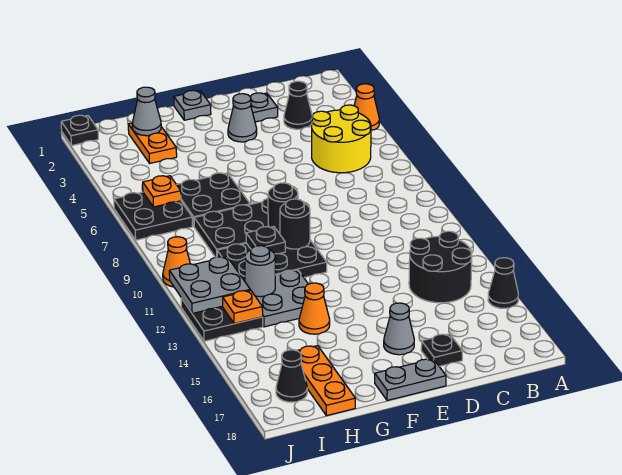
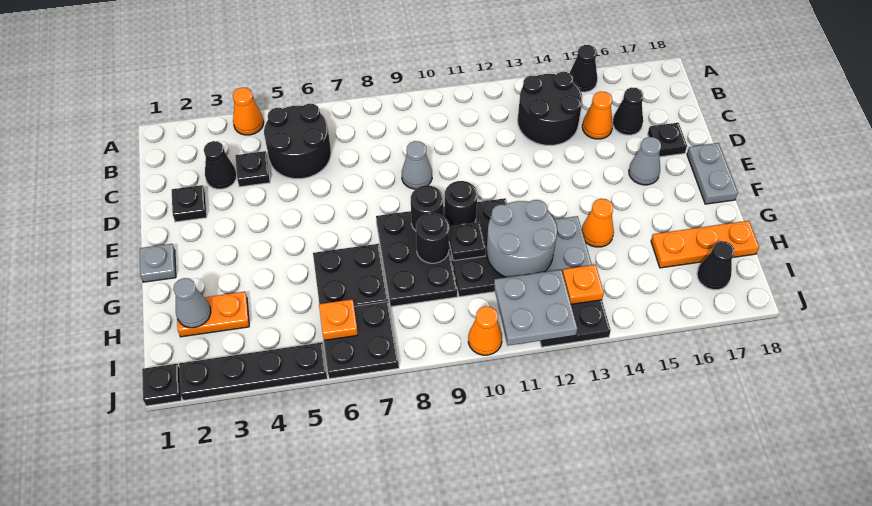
yellow 2x2 round brick [312,105,371,173] -> black 2x2 round brick [264,104,331,179]
none -> black 1x1 plate [235,151,270,187]
none -> orange 1x1 cone [582,92,613,139]
none -> black 1x1 cone [613,87,643,135]
grey 1x1 plate [250,93,278,122] -> black 1x1 plate [172,185,207,222]
grey 1x1 cone [228,94,257,142] -> grey 1x1 cone moved to [402,141,432,189]
none -> black 1x1 round brick [416,213,449,263]
grey 1x1 round brick [245,246,275,297] -> grey 2x2 round brick [486,200,557,277]
none -> black 1x4 plate [179,343,327,400]

